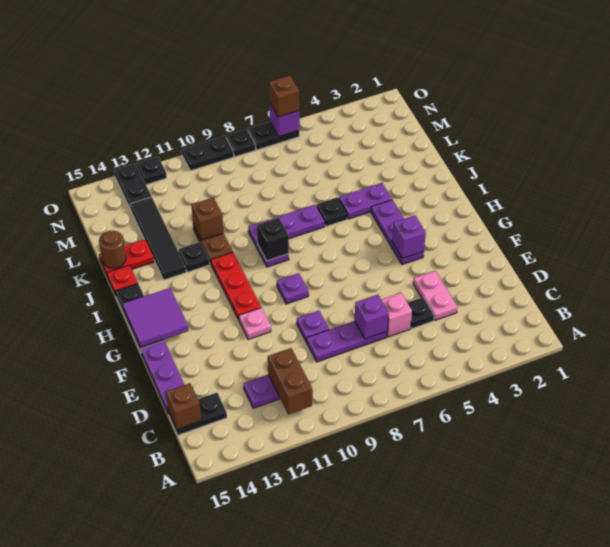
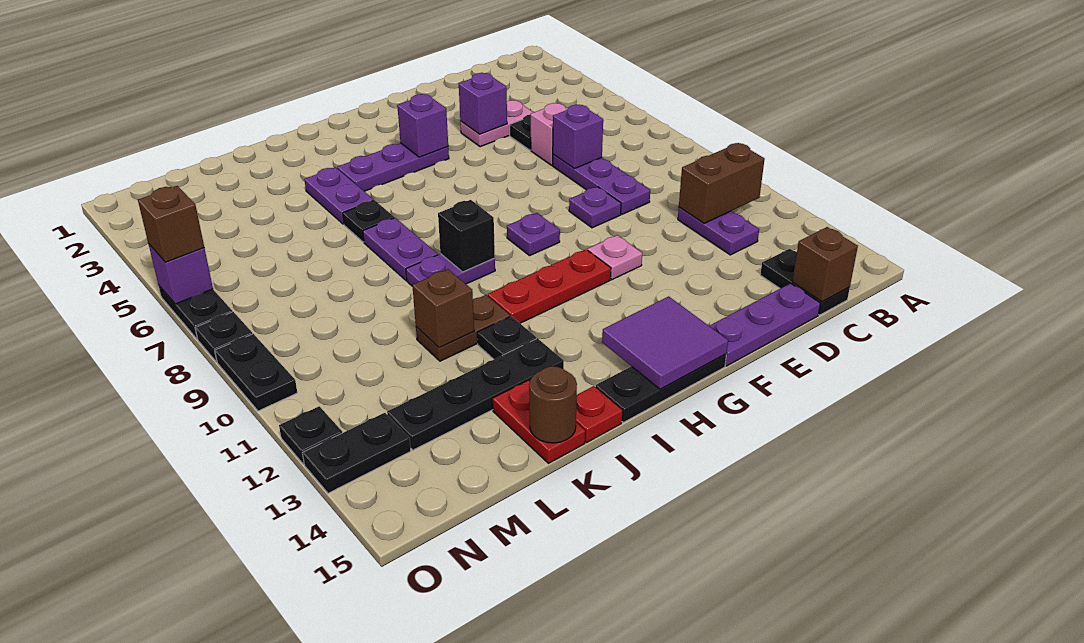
none -> purple 1x1 brick [459,73,507,134]
black 1x4 tile [130,197,186,280] -> black 1x4 plate [387,338,564,450]

